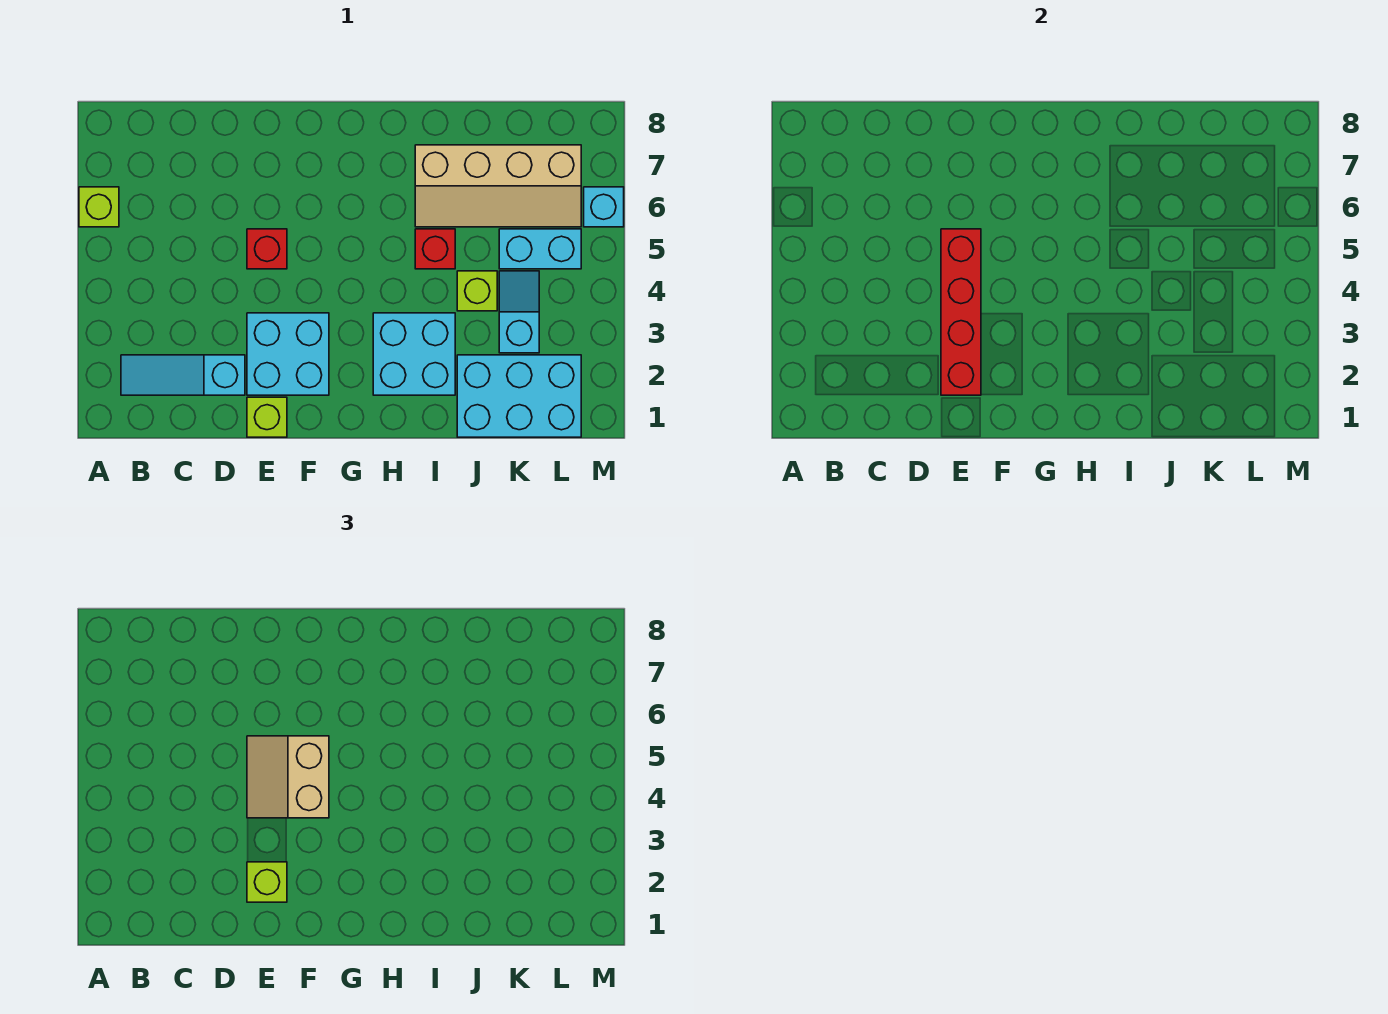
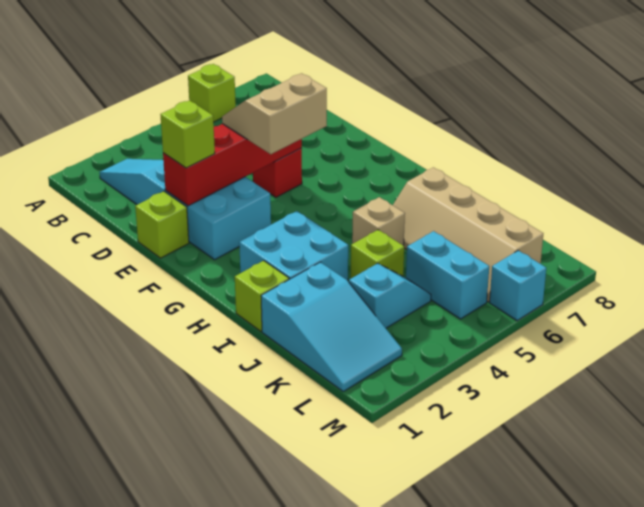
none -> lime 1x1 brick [235,261,289,331]
red 1x1 brick [415,229,455,269] -> tan 1x1 brick [352,197,405,246]
cyan 2x3 brick [457,355,581,437] -> cyan 2x3 slope [261,262,402,391]

